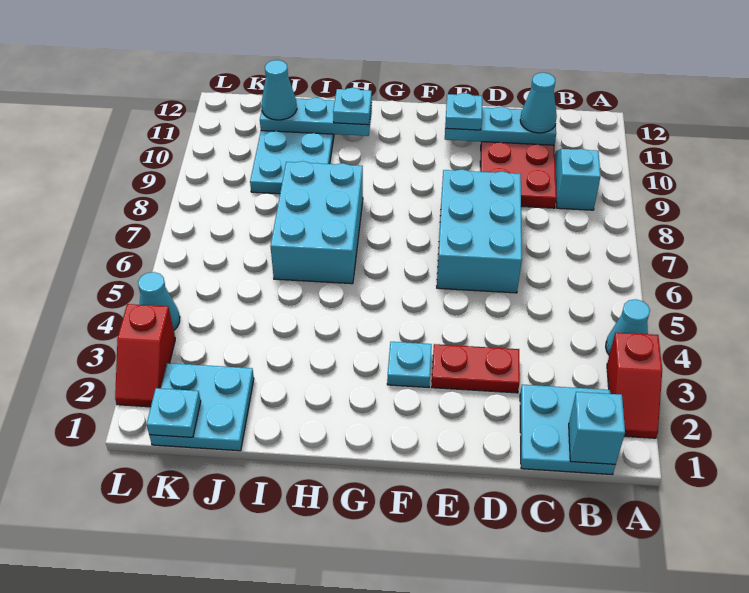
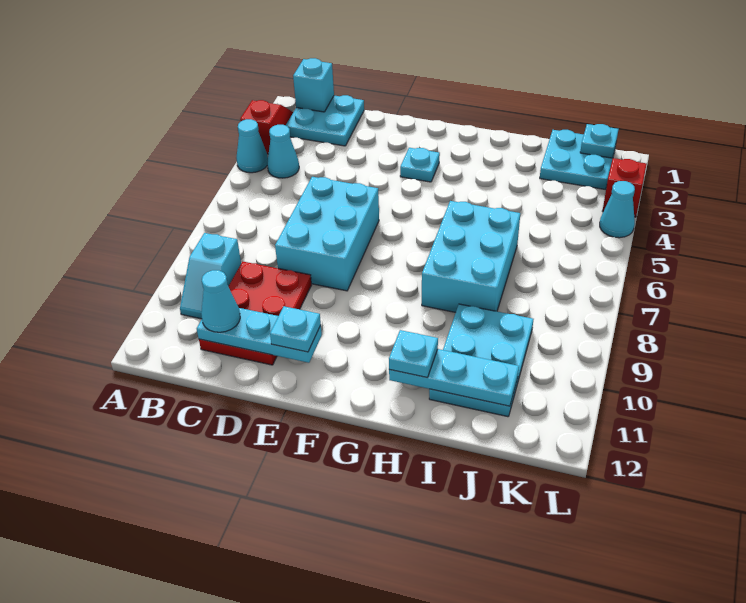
red 1x2 plate [432,344,520,393] -> none
cyan 1x1 cone [262,60,297,120] -> cyan 1x1 cone moved to [267,125,299,178]

